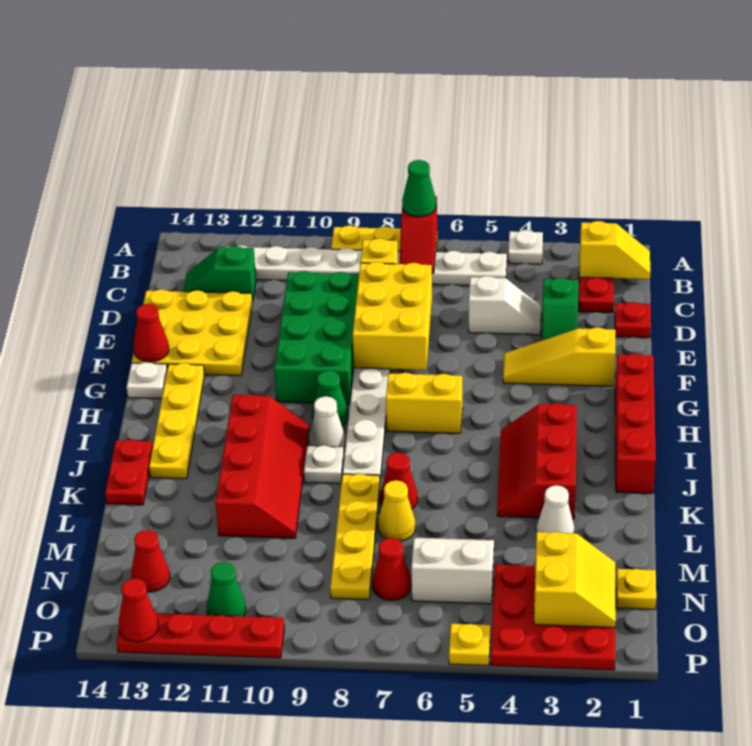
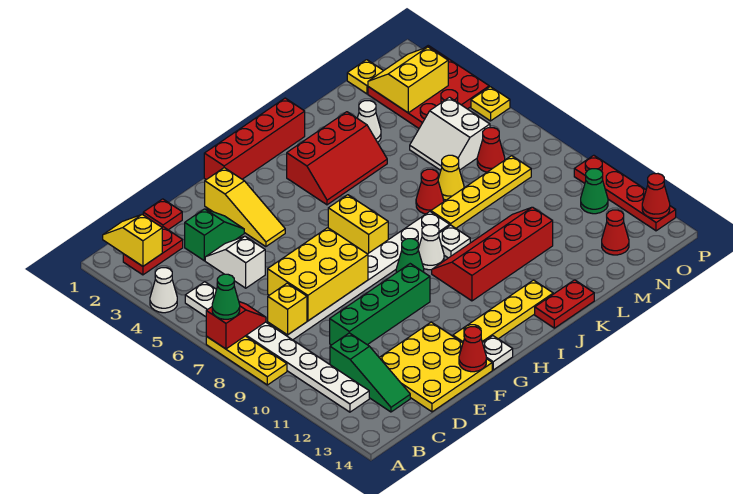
white 1x1 plate [508,230,543,264] -> white 1x1 cone [150,268,177,313]
green 1x2 slope [183,246,256,303] -> green 1x3 slope [330,333,410,412]
green 2x4 brick [275,271,359,404] -> green 1x4 brick [330,264,430,345]

